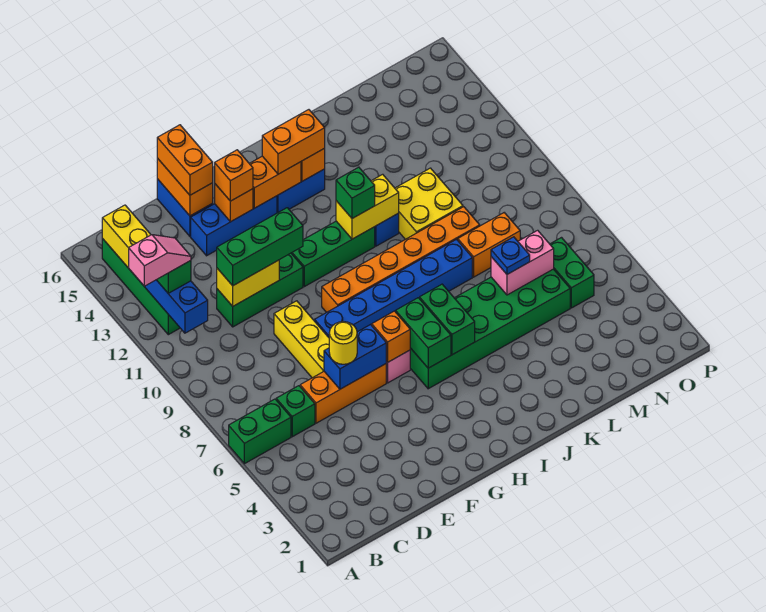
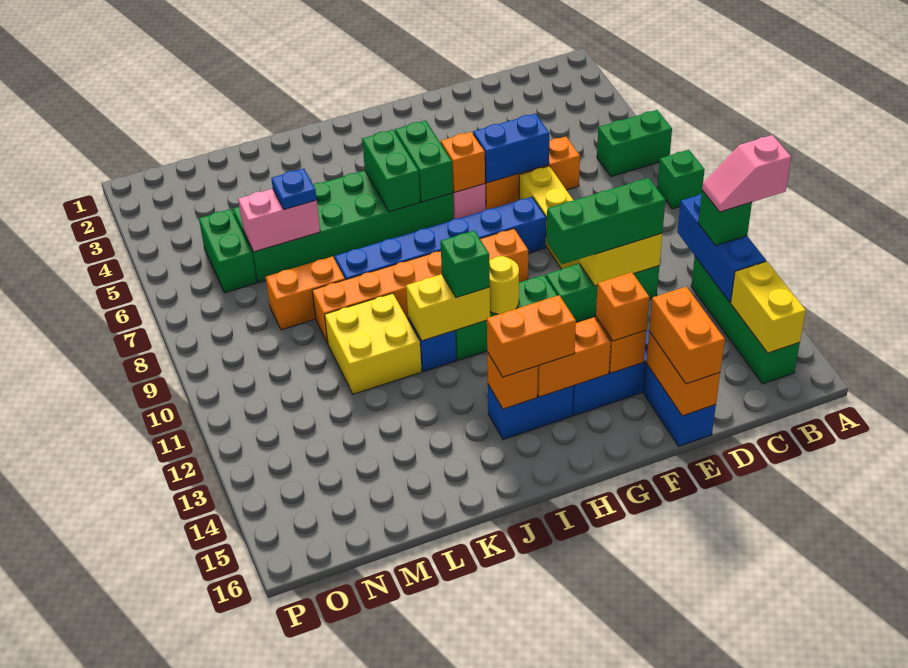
green 1x1 brick [276,386,315,437] -> green 1x1 brick moved to [657,150,705,209]
yellow 1x1 round brick [329,322,357,364] -> yellow 1x1 round brick moved to [489,256,519,314]

